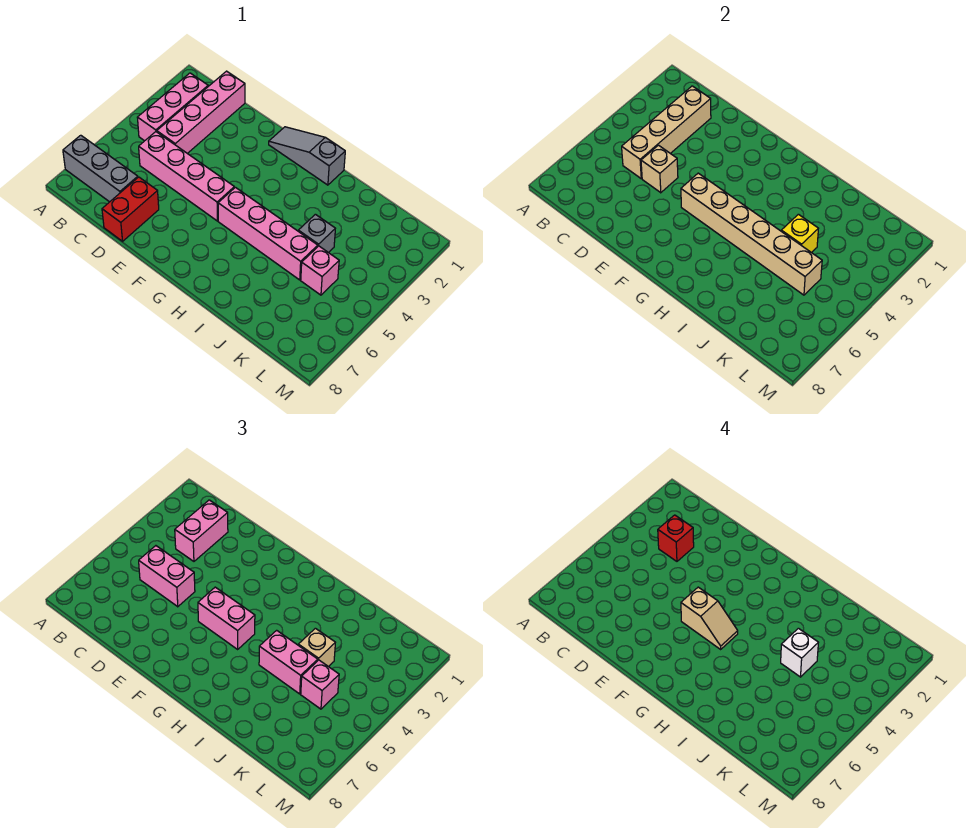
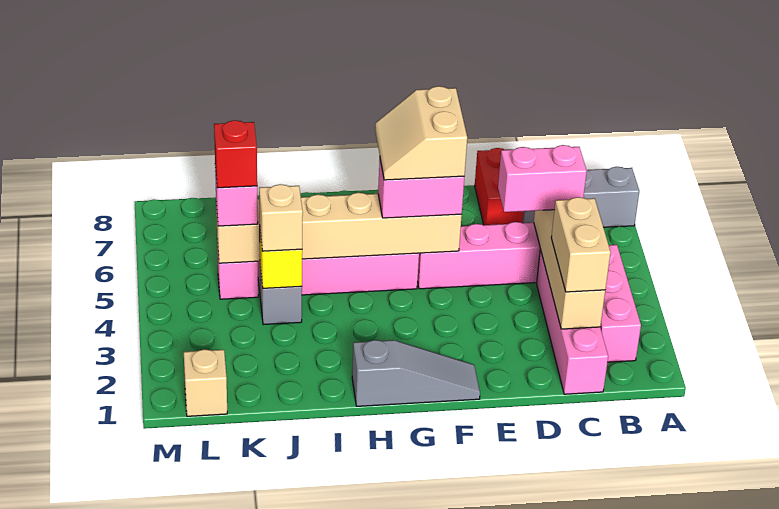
pink 1x2 brick [175,500,228,561] -> tan 1x2 brick [551,197,611,292]
red 1x1 brick [658,515,694,561] -> red 1x1 brick moved to [214,120,257,188]
tan 1x1 brick [641,145,678,193] -> tan 1x1 brick moved to [184,349,227,416]
tan 1x2 slope [681,587,738,649] -> tan 2x2 slope [375,86,467,180]
pink 1x2 brick [259,630,318,694] -> none
white 1x1 brick [781,628,818,677] -> none

